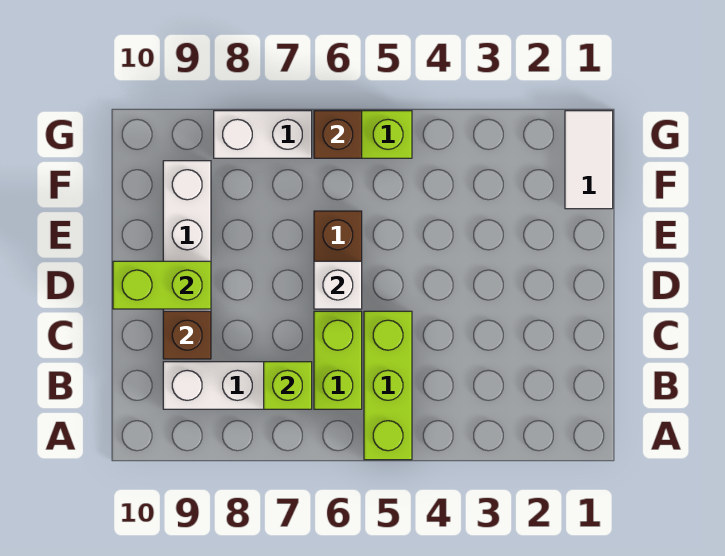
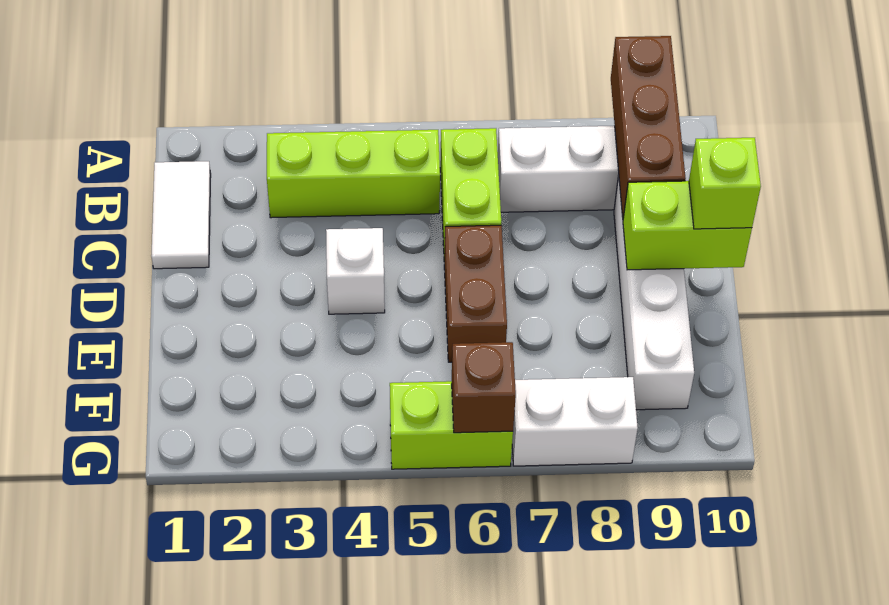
lime 1x3 brick [364,311,412,460] -> lime 1x3 brick turned to [267,130,440,218]
lime 1x1 brick [264,362,312,409] -> lime 1x1 brick moved to [689,138,761,229]
brown 1x1 brick [163,311,211,359] -> brown 1x3 brick [611,36,686,218]
white 1x1 brick [314,261,362,309] -> white 1x1 brick moved to [326,228,385,314]
white 1x2 tile [565,111,613,209] -> white 1x2 tile moved to [151,161,211,269]

